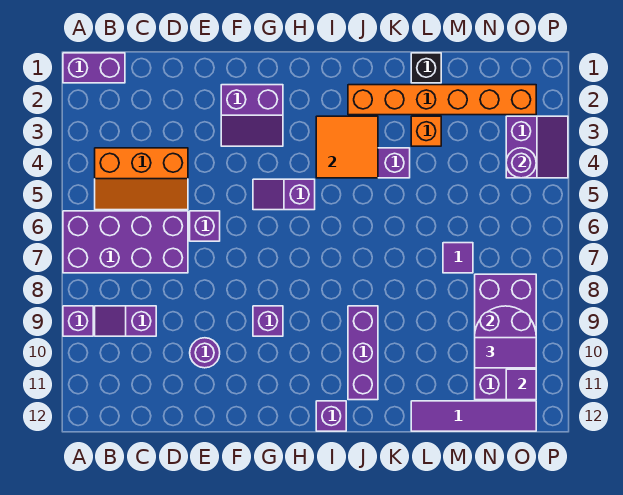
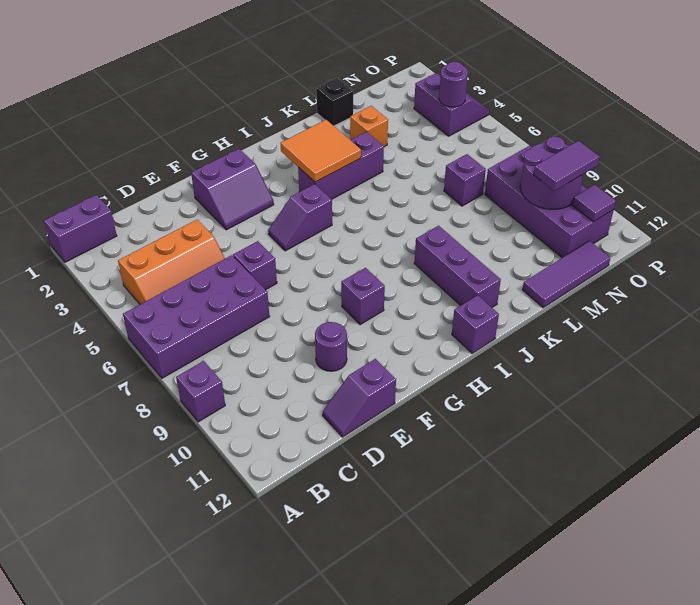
purple 1x2 slope [95,306,156,336] -> purple 1x2 slope moved to [323,359,396,437]
orange 1x6 brick [348,85,536,115] -> none
purple 1x4 tile [411,401,536,431] -> purple 1x3 tile [522,241,610,308]
purple 1x1 tile [443,243,473,273] -> purple 1x1 brick [444,154,486,206]

